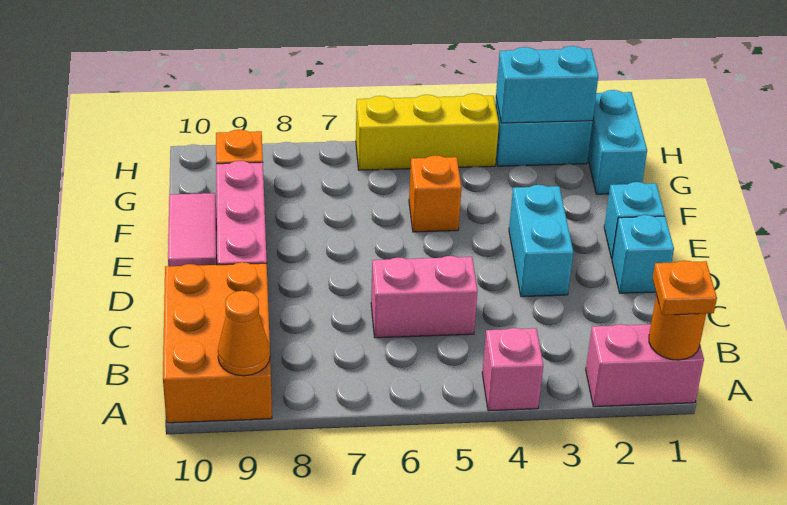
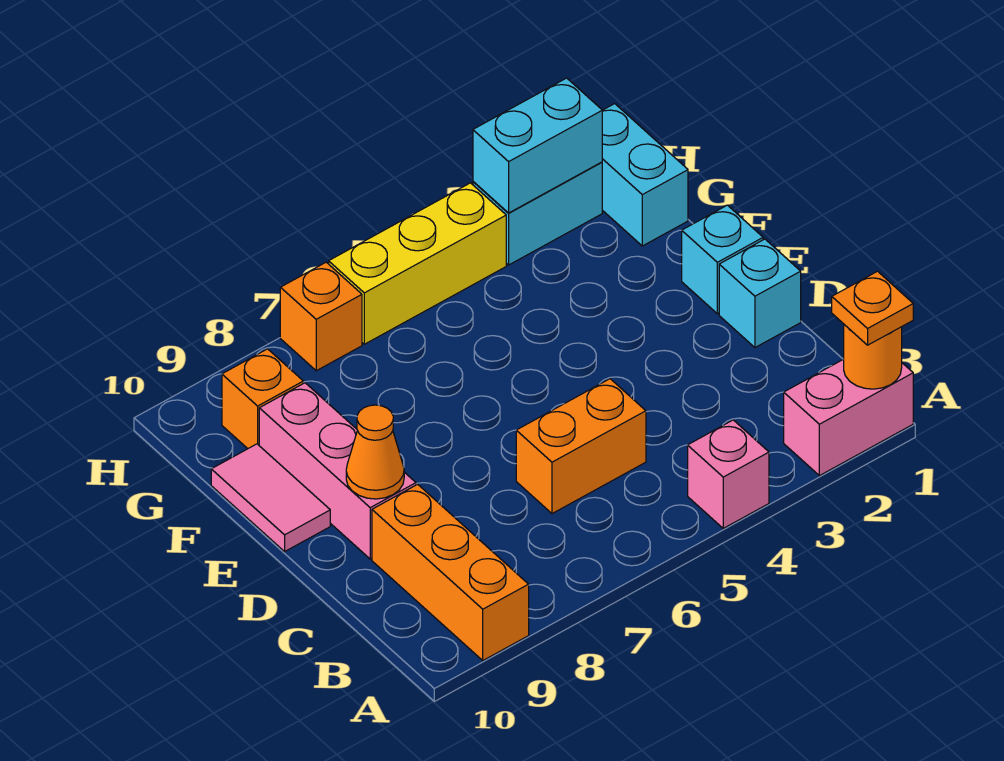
orange 2x3 brick [163,262,272,423] -> orange 1x3 brick [372,484,529,660]
orange 1x1 cone [218,291,270,376] -> orange 1x1 cone moved to [346,405,404,499]
pink 1x2 brick [371,256,478,338] -> orange 1x2 brick [516,379,646,514]
cyan 1x2 brick [509,185,573,297] -> none
orange 1x1 brick [409,155,462,232] -> orange 1x1 brick moved to [280,262,362,371]

